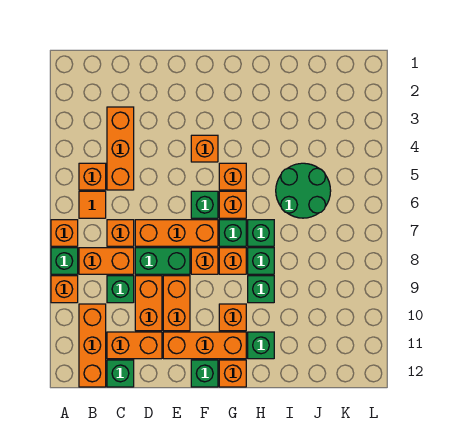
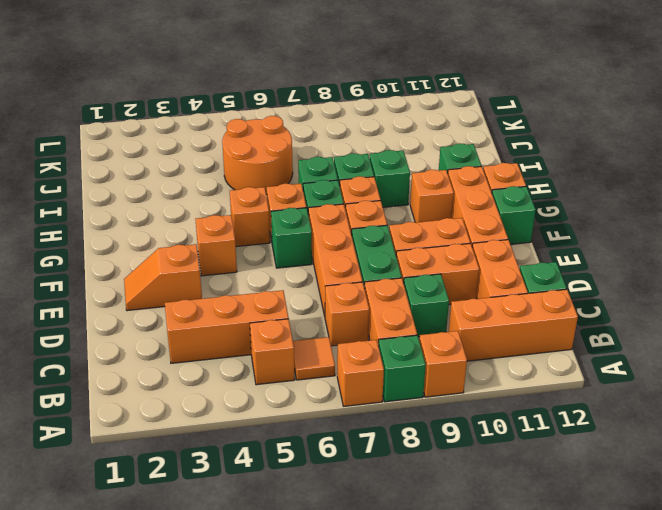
none -> orange 1x2 slope [124,244,202,311]
green 2x2 round brick [276,163,331,218] -> orange 2x2 round brick [222,116,293,195]

